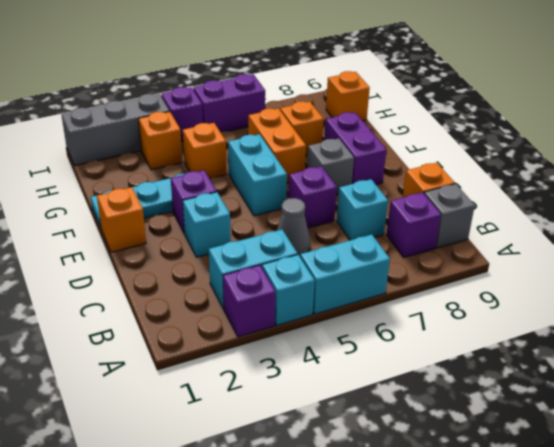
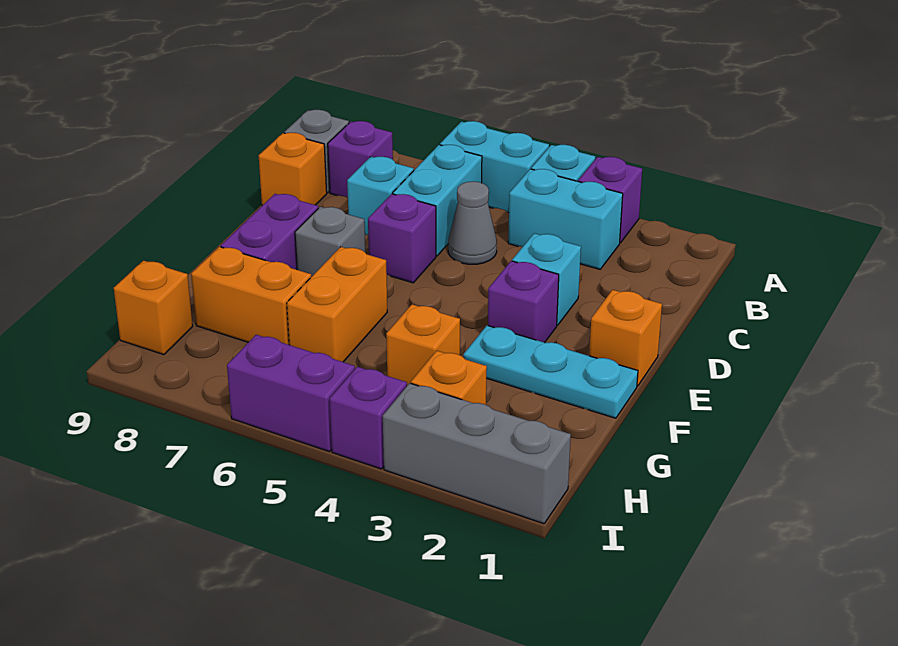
cyan 1x2 brick [228,134,287,216] -> cyan 1x2 brick moved to [393,145,482,256]
orange 1x1 brick [280,101,323,156] -> orange 1x2 brick [191,247,311,345]

